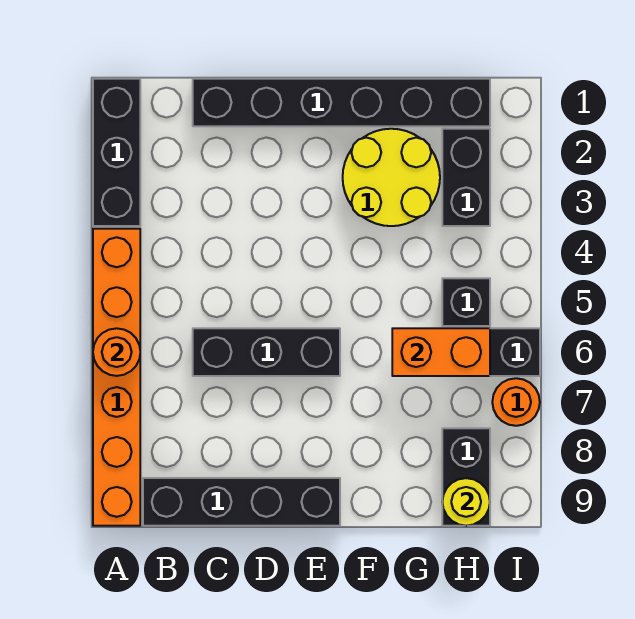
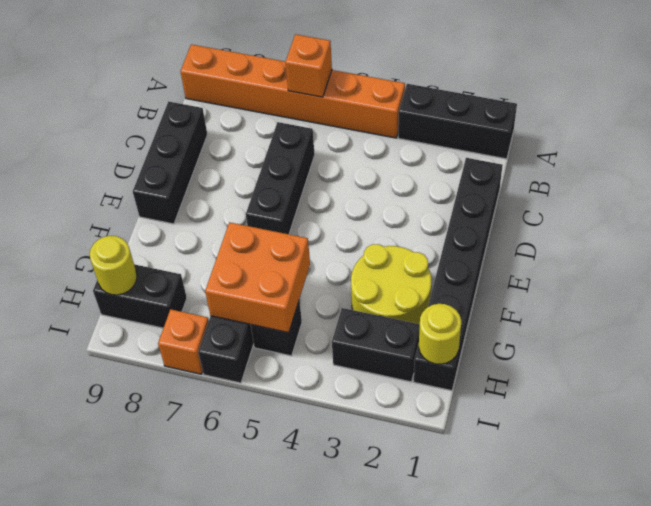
orange 1x1 round brick [93,328,140,376] -> orange 1x1 brick [285,34,332,97]
black 1x4 brick [143,478,340,526] -> black 1x3 brick [133,102,207,224]
orange 1x2 brick [392,328,490,376] -> orange 2x2 brick [205,222,310,333]
none -> yellow 1x1 round brick [419,304,461,364]
orange 1x1 round brick [492,378,540,426] -> orange 1x1 brick [158,309,209,374]

